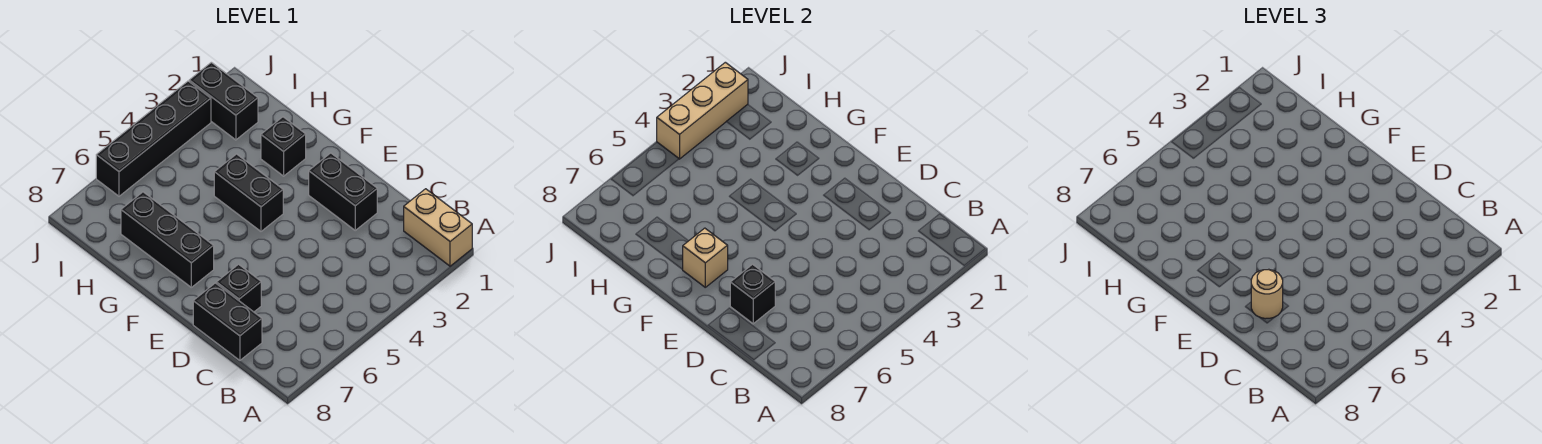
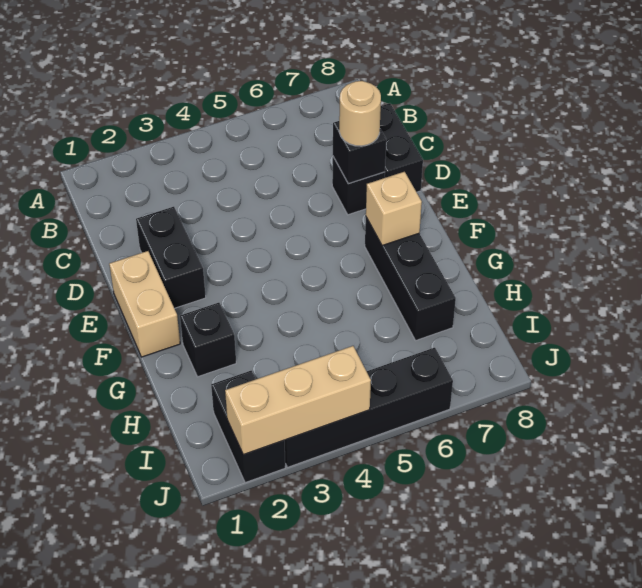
tan 1x2 brick [404,189,472,266] -> tan 1x2 brick moved to [109,251,180,357]
black 1x2 brick [214,154,283,231] -> none

